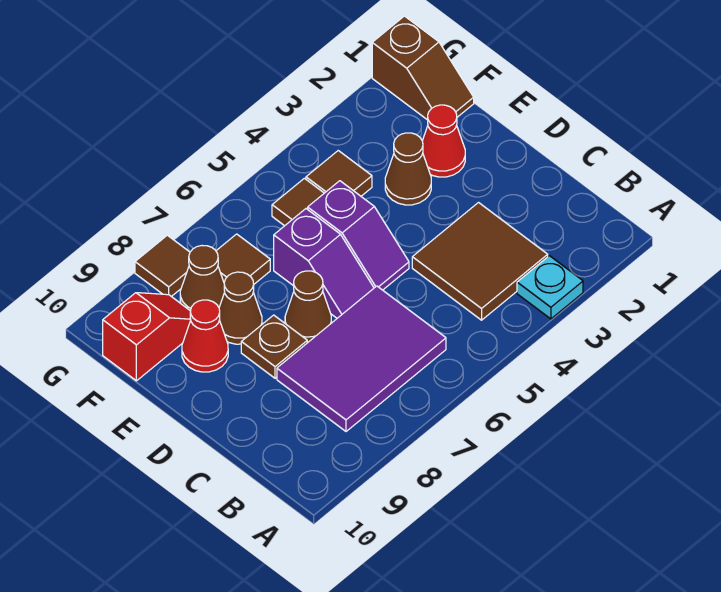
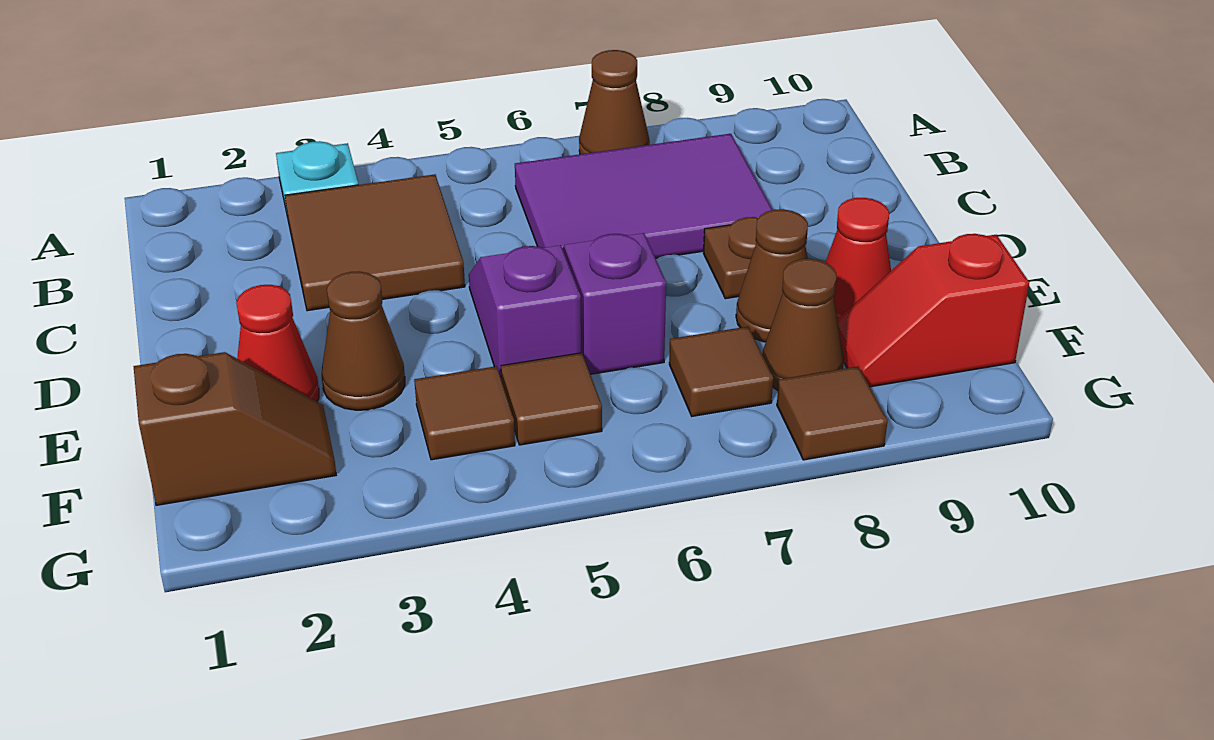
brown 1x1 cone [285,271,331,343] -> brown 1x1 cone moved to [579,50,650,154]
brown 1x2 slope [372,16,474,120] -> brown 1x2 slope turned to [134,352,336,505]

